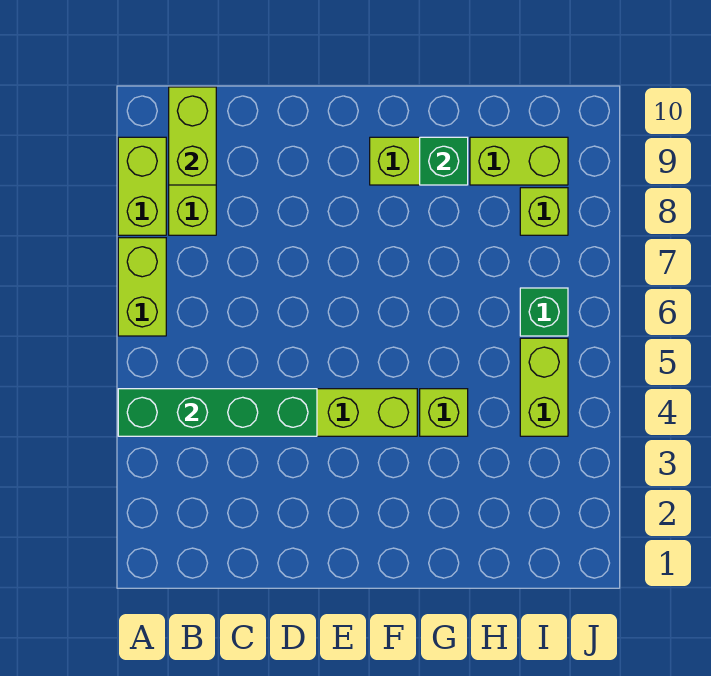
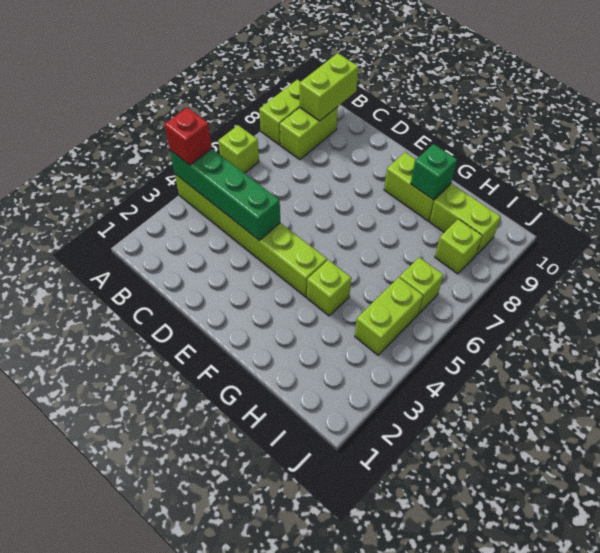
none -> red 1x1 brick [164,107,212,165]
lime 1x2 brick [118,238,166,336] -> lime 1x1 brick [218,125,259,173]
green 1x1 brick [520,288,568,336] -> lime 1x1 brick [399,257,443,313]

